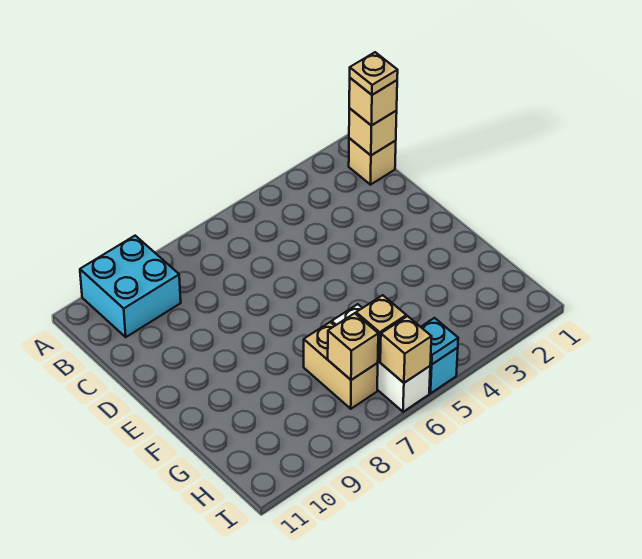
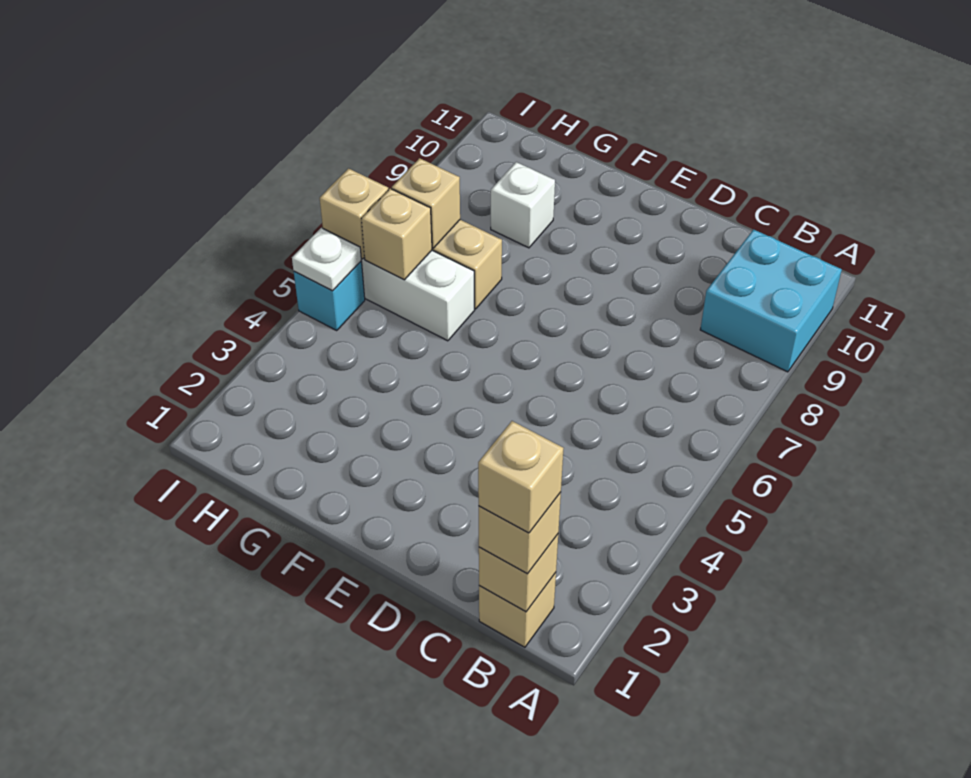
tan 1x1 plate [350,52,398,95] -> tan 1x1 brick [478,421,564,533]
none -> white 1x1 brick [491,162,555,248]
cyan 1x1 plate [421,318,458,364] -> white 1x1 plate [292,228,361,291]

